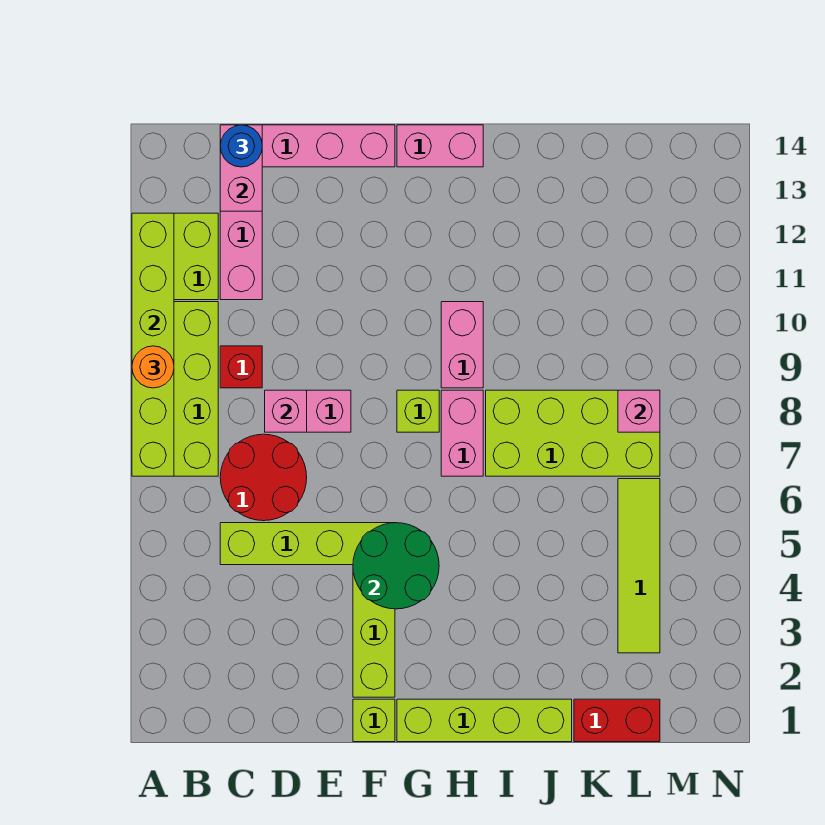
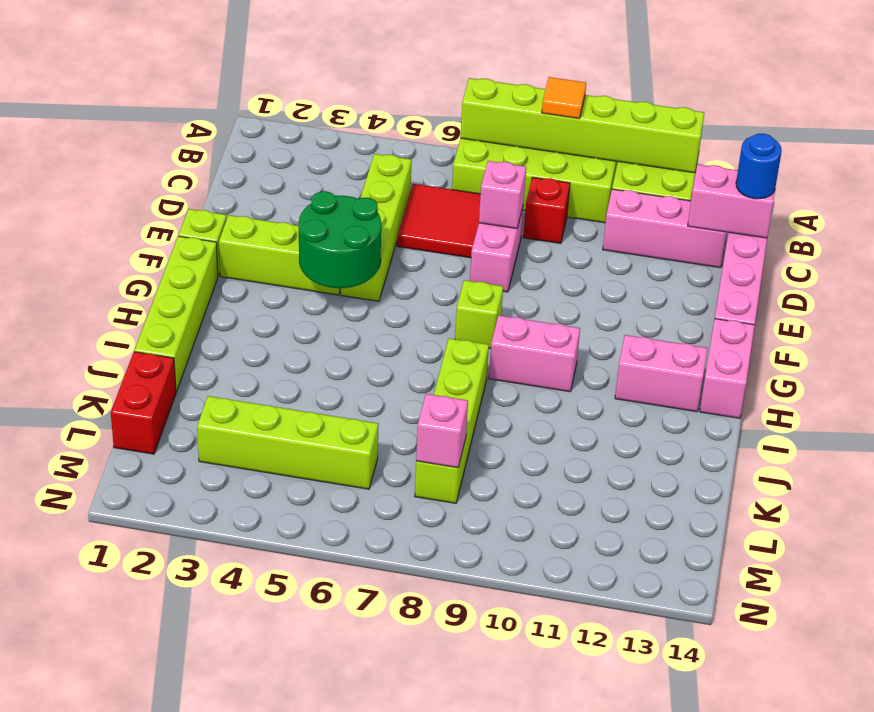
orange 1x1 round brick [132,346,174,388] -> orange 1x1 tile [542,77,586,118]
red 2x2 round brick [220,434,307,521] -> red 2x2 tile [397,184,481,258]
pink 1x2 brick [441,390,483,476] -> pink 1x2 brick moved to [615,335,708,412]
lime 2x4 brick [486,390,660,476] -> lime 1x4 brick [415,338,489,503]
lime 1x4 tile [618,479,660,653] -> lime 1x4 brick [197,396,379,489]

